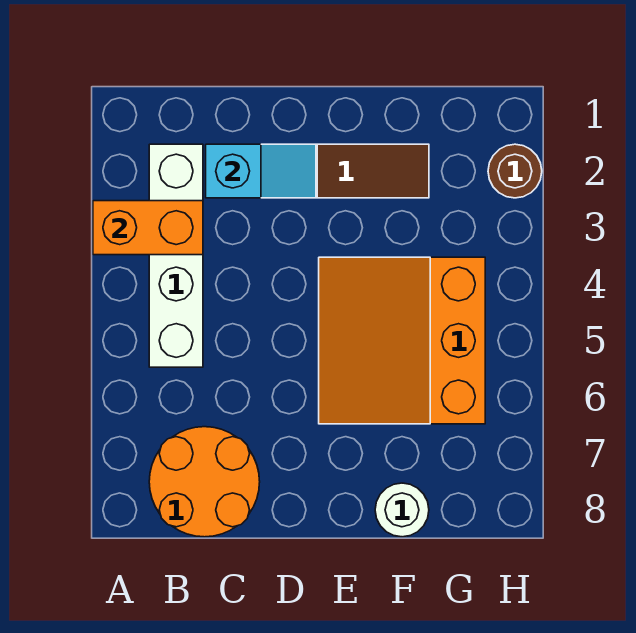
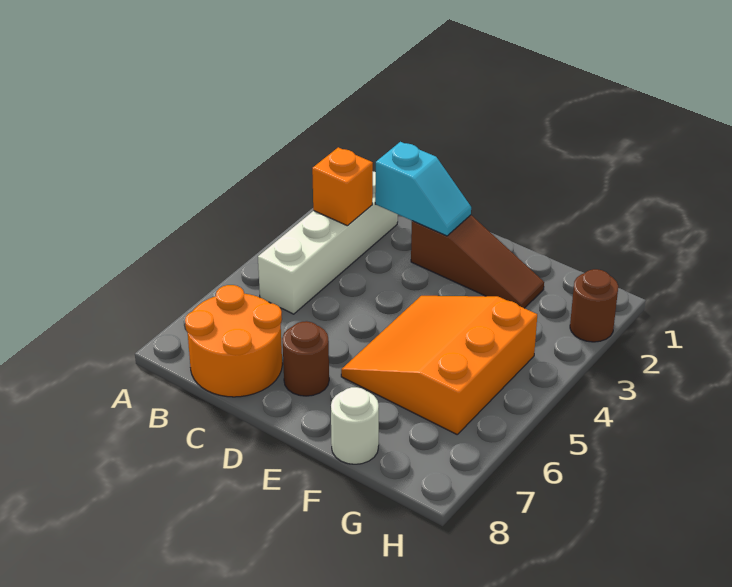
orange 1x2 brick [93,201,203,255] -> orange 1x1 brick [312,147,373,226]
none -> brown 1x1 round brick [282,321,329,396]

